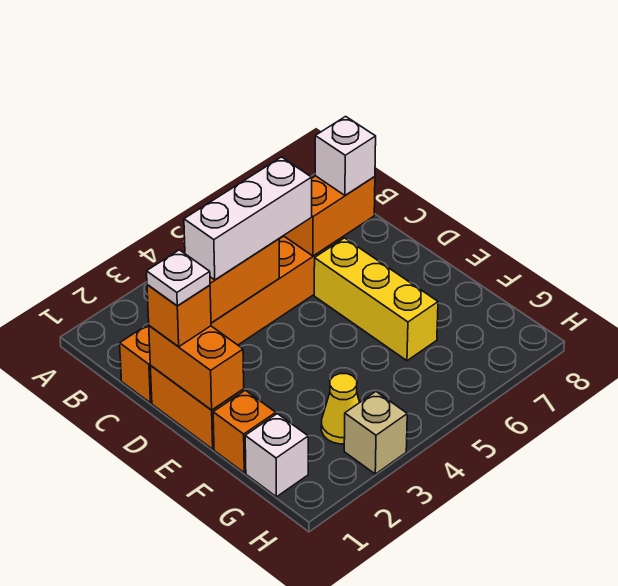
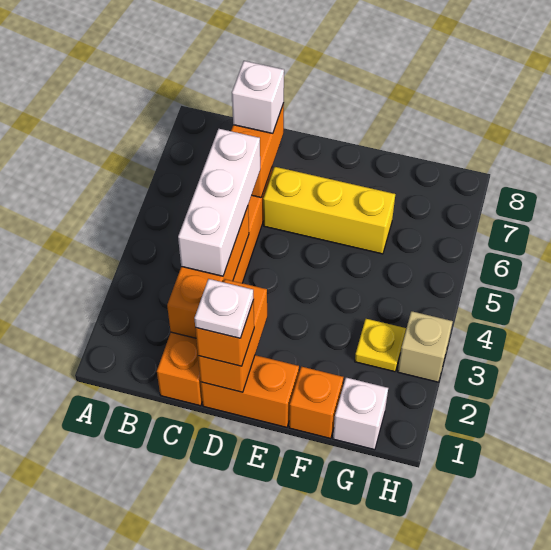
orange 1x2 brick [149,326,244,410] -> orange 1x2 brick turned to [198,279,267,392]
yellow 1x1 cone [321,374,360,444] -> yellow 1x1 plate [355,319,406,372]

